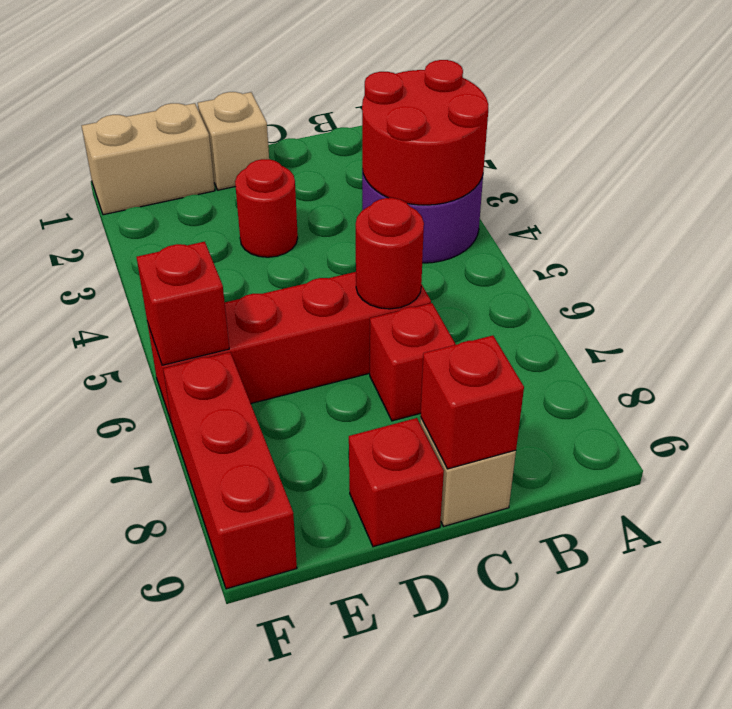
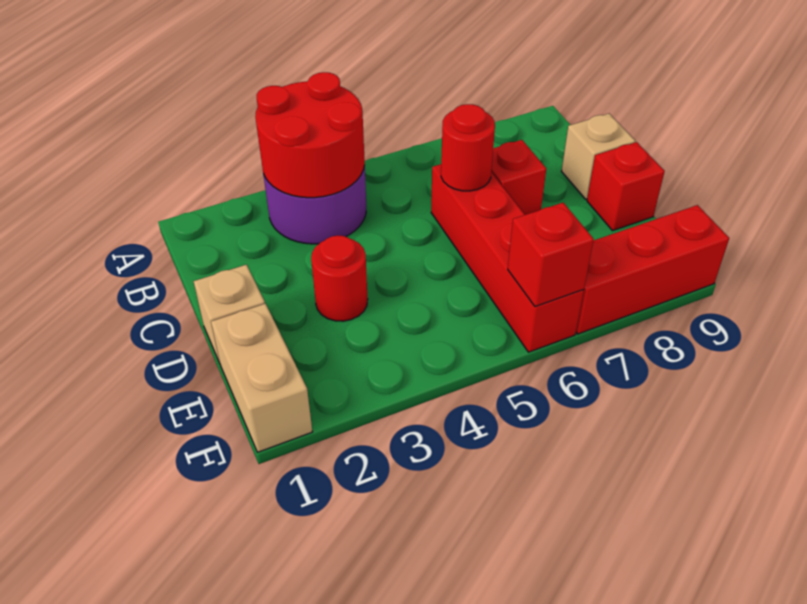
red 1x1 brick [421,336,524,469] -> none

